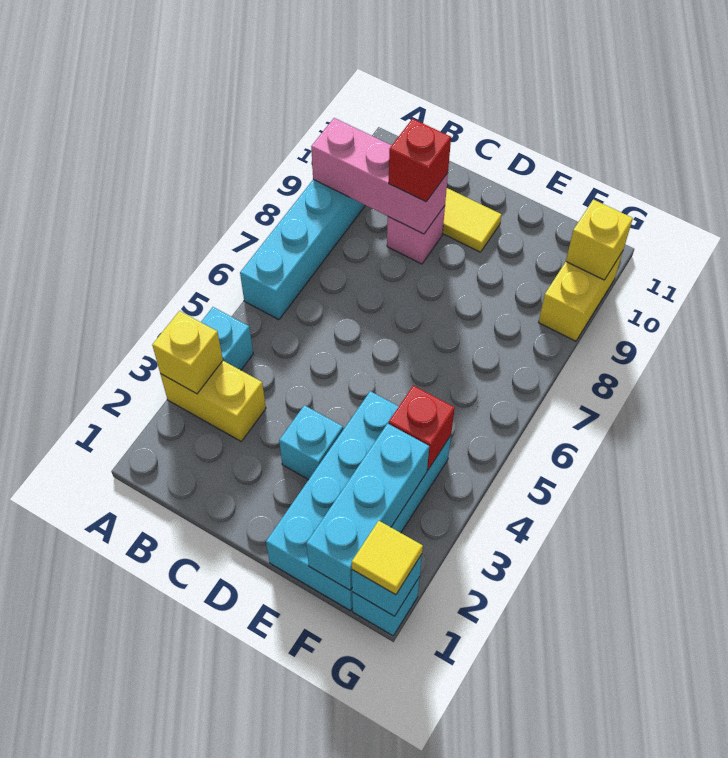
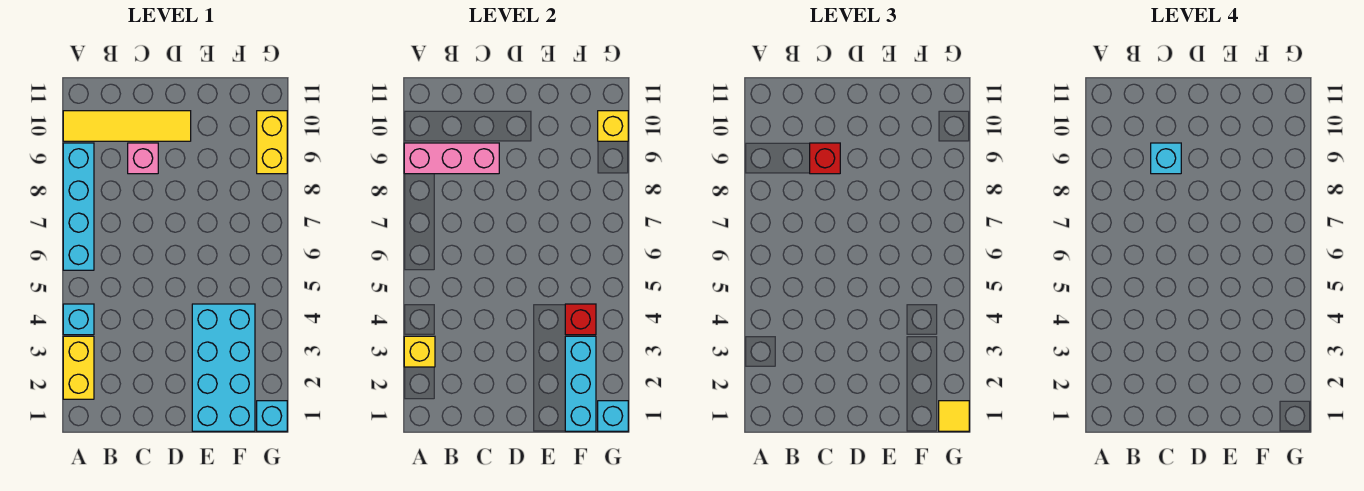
yellow 1x2 brick [160,361,266,442] -> yellow 1x2 brick turned to [63,336,94,399]
cyan 1x1 brick [279,405,343,480] -> cyan 1x1 brick moved to [1151,143,1181,174]

